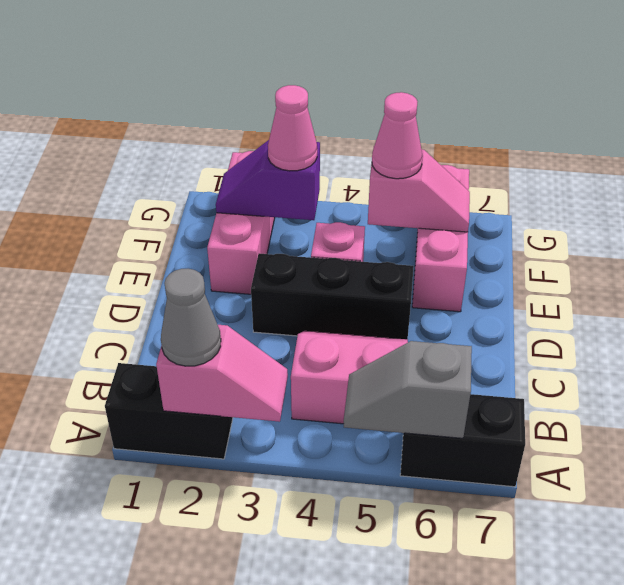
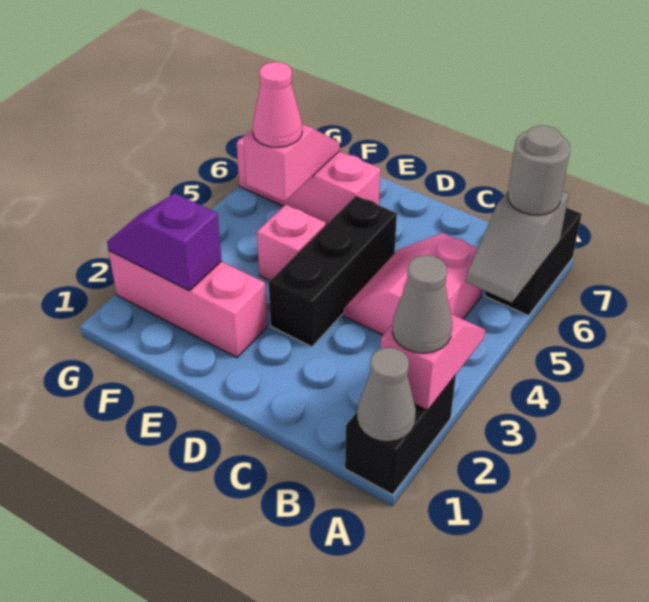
none -> grey 1x1 cone [357,347,416,442]
none -> grey 1x1 round brick [508,125,570,215]
purple 1x2 slope [216,140,320,220] -> purple 1x2 slope turned to [107,193,222,291]
pink 1x1 cone [268,85,317,171] -> none

